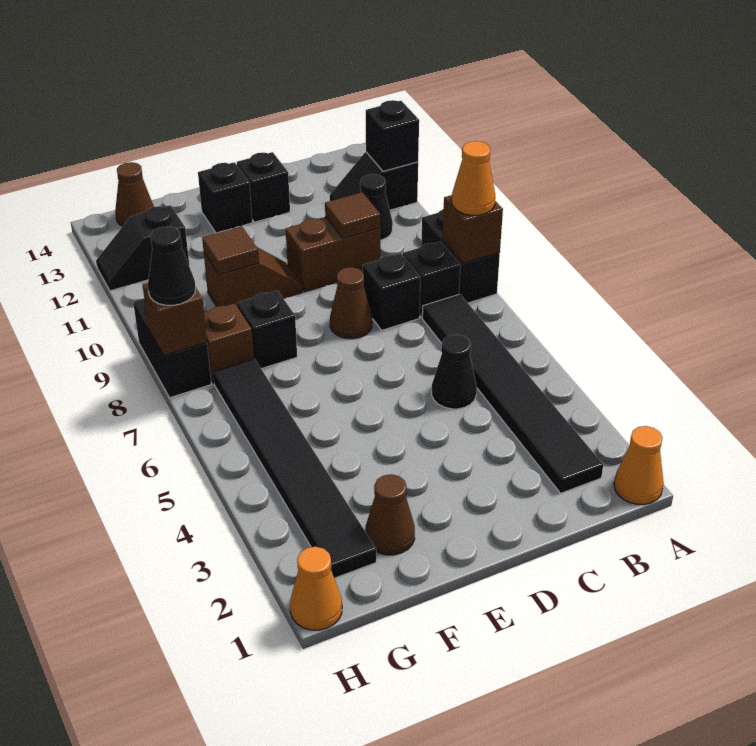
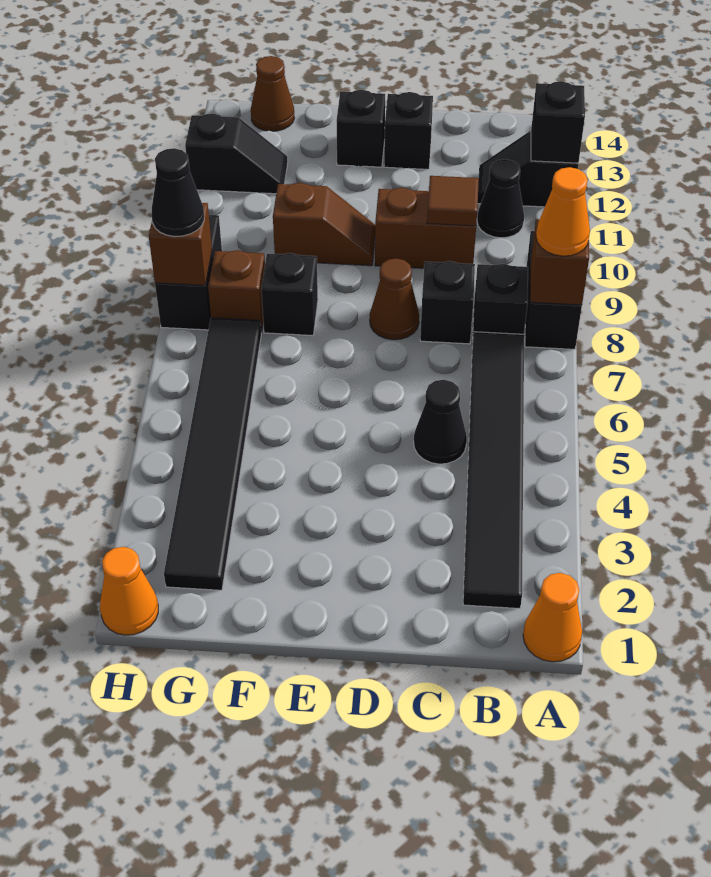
brown 1x1 cone [365,474,415,555] -> none
brown 1x1 tile [202,226,259,275] -> none
black 1x2 slope [96,205,189,291] -> black 1x2 slope turned to [185,113,287,194]

